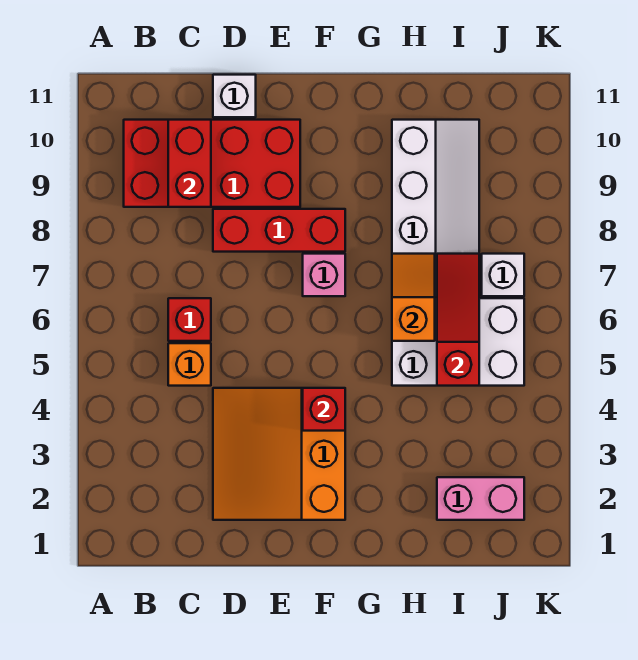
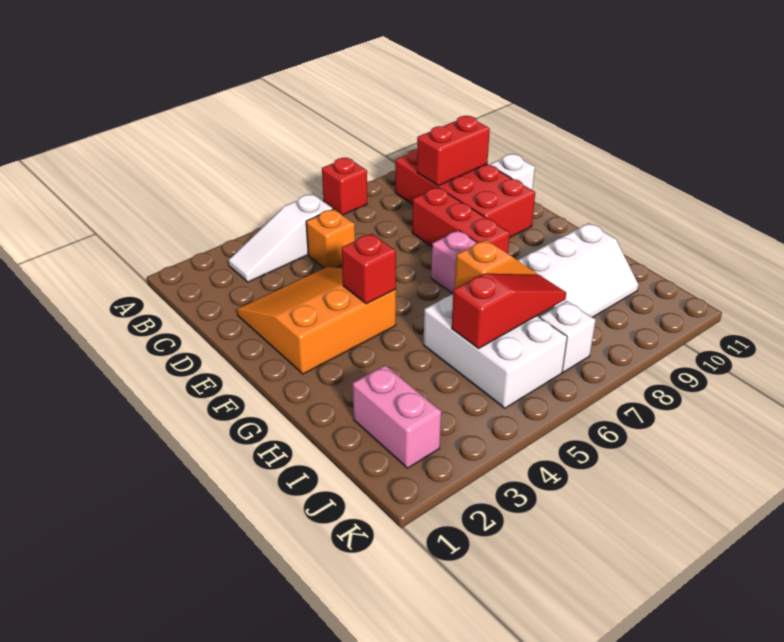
none -> white 1x3 slope [228,194,333,282]
red 1x1 brick [168,298,211,341] -> red 1x1 brick moved to [322,158,367,215]

